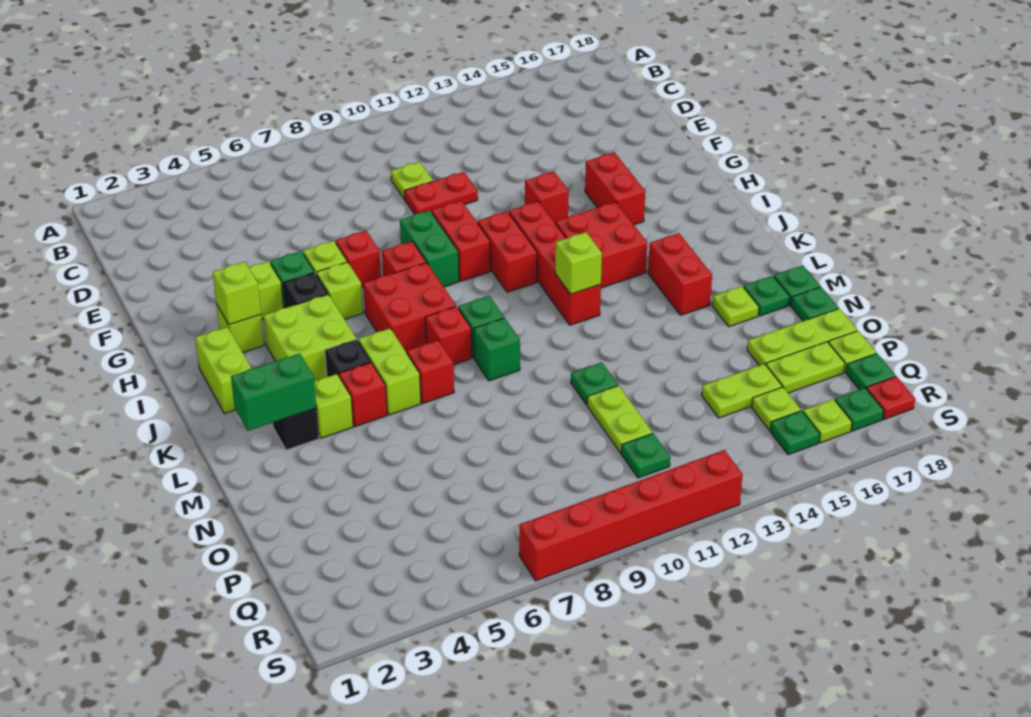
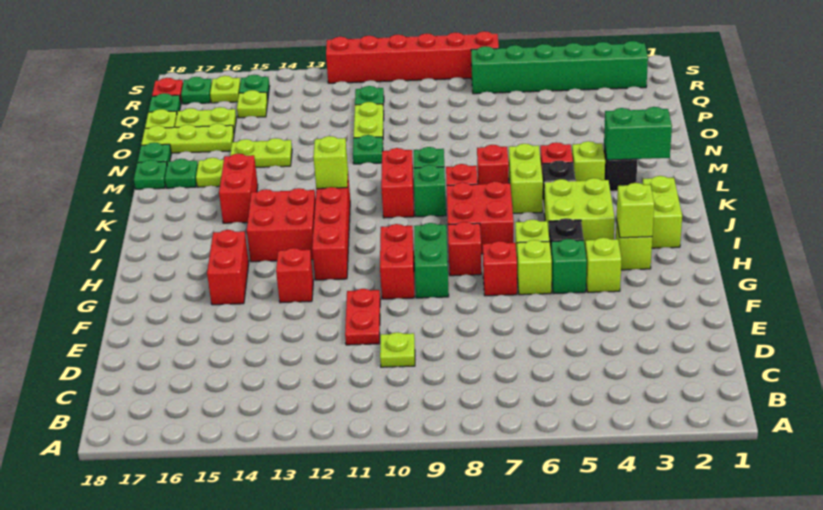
red 1x2 plate [404,172,478,214] -> red 1x2 plate turned to [345,289,380,345]
red 1x2 brick [478,211,537,292] -> red 1x2 brick moved to [381,148,414,218]
lime 1x2 plate [702,364,782,418] -> lime 1x2 plate moved to [230,138,292,167]
none -> green 1x6 brick [471,41,648,94]

